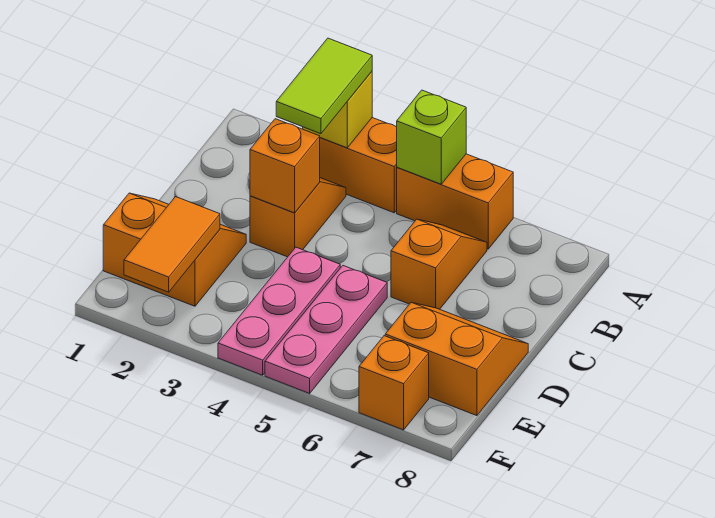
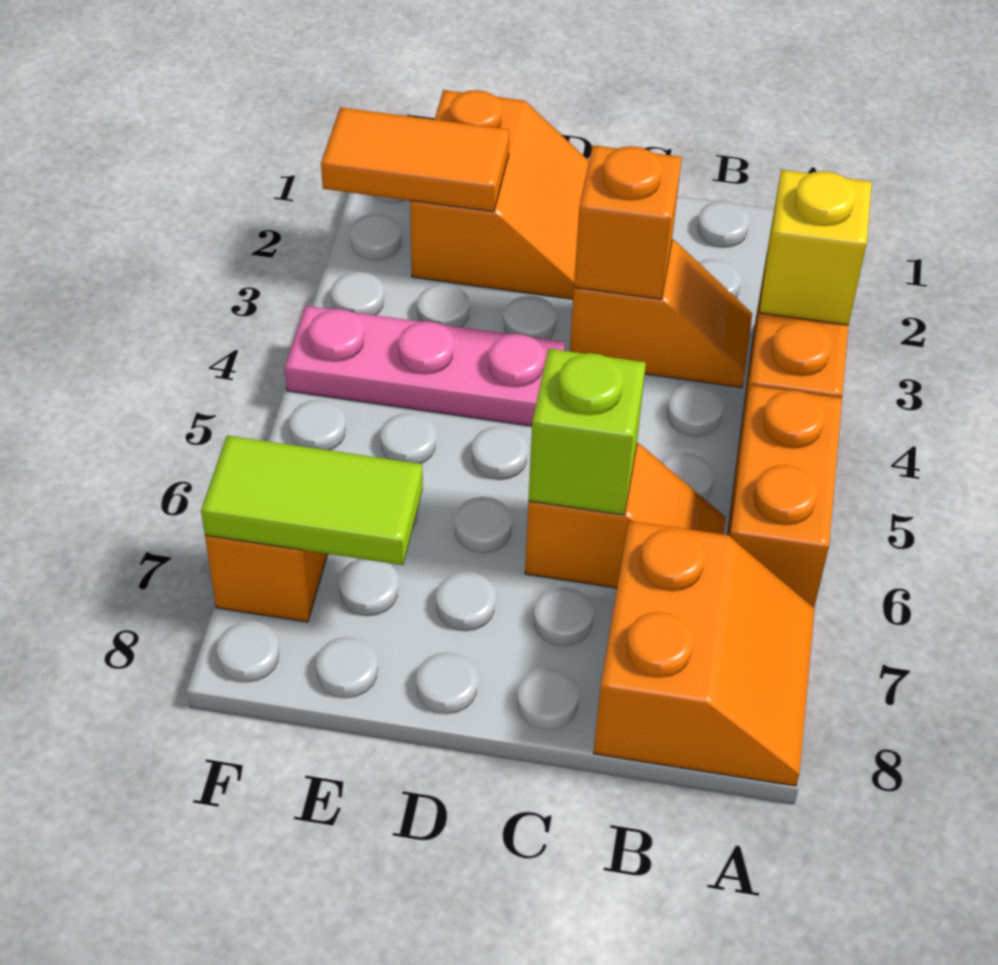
lime 1x2 tile [276,38,372,134] -> lime 1x2 tile moved to [201,435,423,565]
lime 1x1 brick [397,90,466,184] -> lime 1x1 brick moved to [528,349,646,515]
pink 1x3 plate [265,266,387,393] -> none
orange 2x2 slope [385,303,528,416] -> orange 2x2 slope moved to [594,521,815,786]

